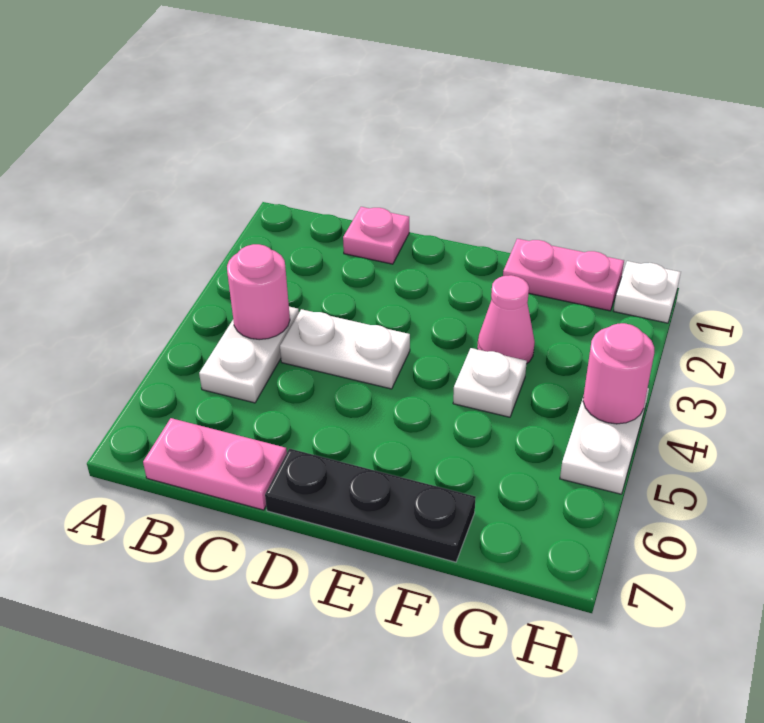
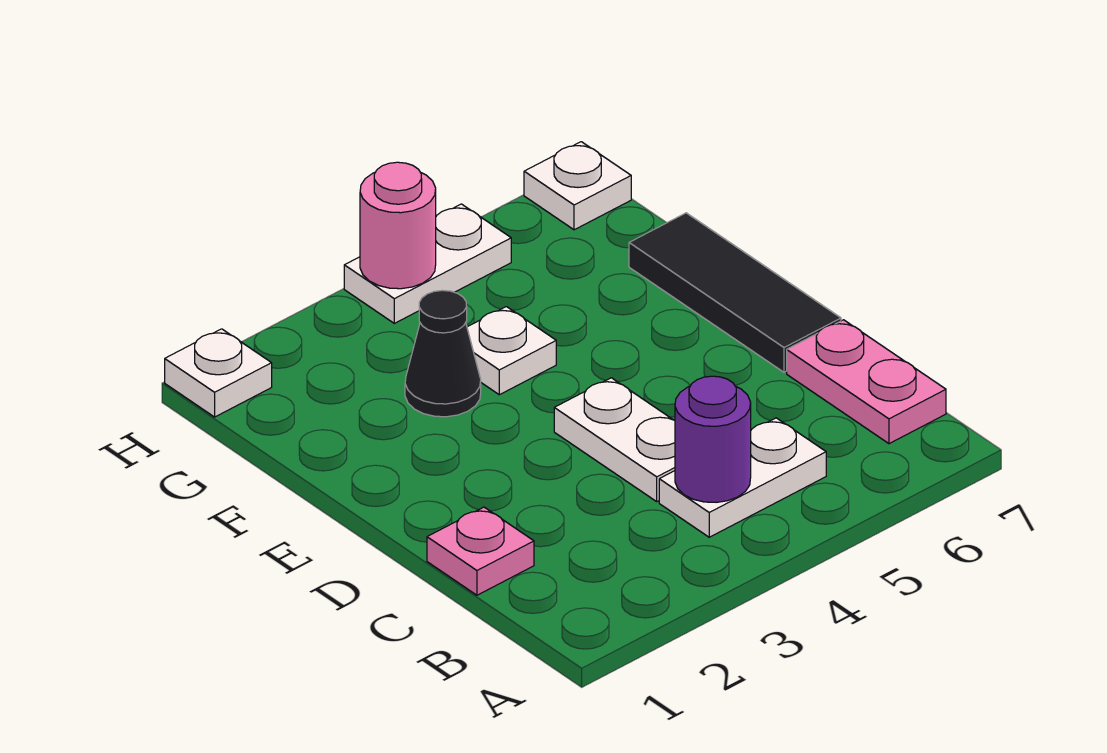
pink 1x1 round brick [227,244,290,340] -> purple 1x1 round brick [675,376,751,502]
black 1x3 plate [265,449,476,562] -> black 1x3 tile [629,213,841,372]
pink 1x2 plate [503,239,624,311] -> none
pink 1x1 cone [477,275,535,364] -> black 1x1 cone [405,290,481,417]
none -> white 1x1 plate [524,142,631,230]

